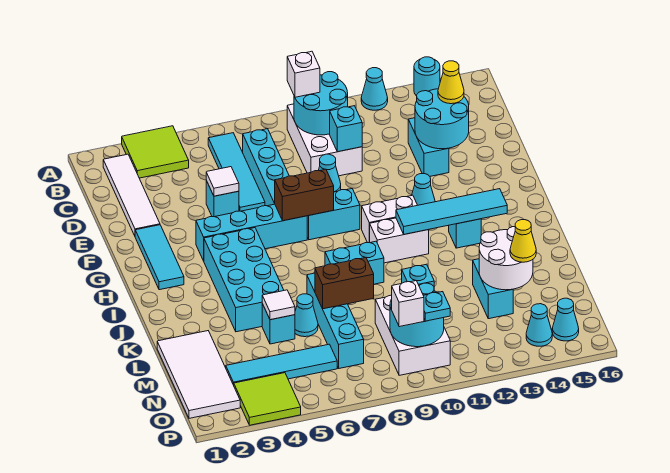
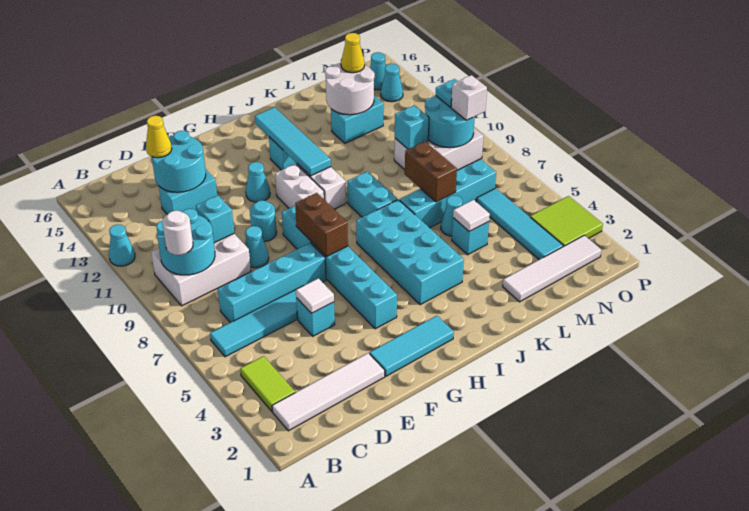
lime 2x2 tile [122,126,189,178] -> lime 1x2 tile [240,356,295,411]
cyan 1x1 round brick [414,57,440,96] -> cyan 1x1 round brick moved to [250,200,277,241]
white 1x1 brick [287,51,320,97] -> white 1x1 round brick [162,211,193,255]
cyan 2x4 brick [204,228,284,332] -> cyan 2x4 brick turned to [356,200,464,305]
white 2x4 tile [157,331,240,418] -> white 1x4 tile [503,235,601,302]

